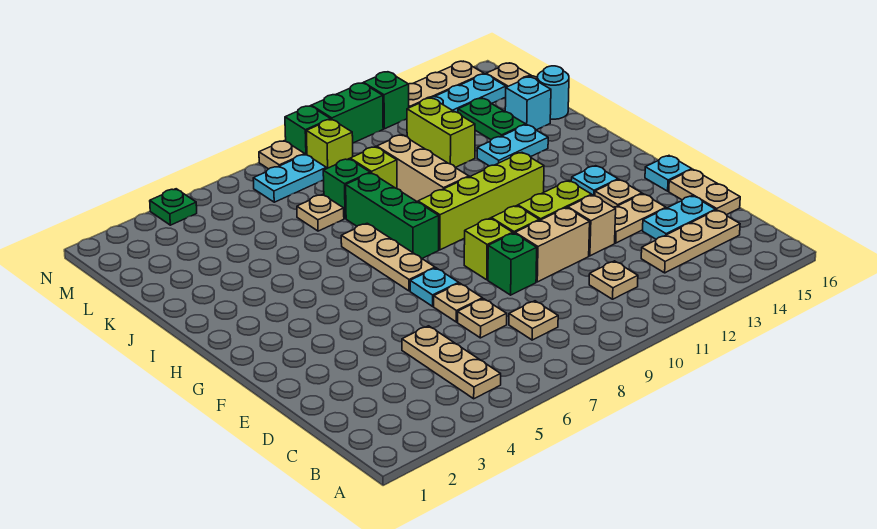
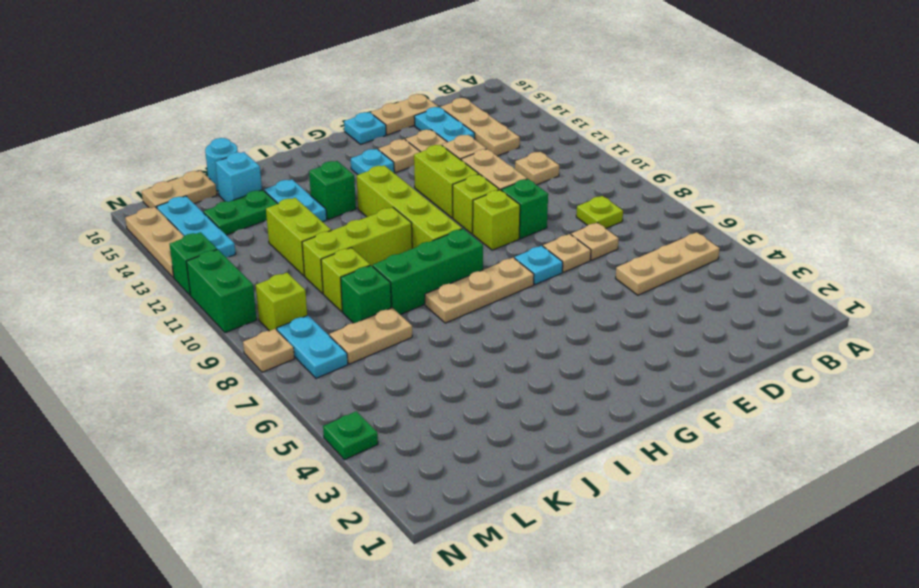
tan 1x1 plate [509,301,558,340] -> lime 1x1 plate [576,196,623,229]
tan 1x3 brick [377,135,469,202] -> lime 1x3 brick [302,207,412,294]
tan 1x1 plate [297,195,344,231] -> tan 1x2 plate [329,308,412,364]
lime 1x2 brick [407,98,475,167] -> lime 1x2 brick turned to [266,198,331,276]
green 1x1 brick [285,106,331,155] -> green 1x1 brick moved to [309,161,356,220]

